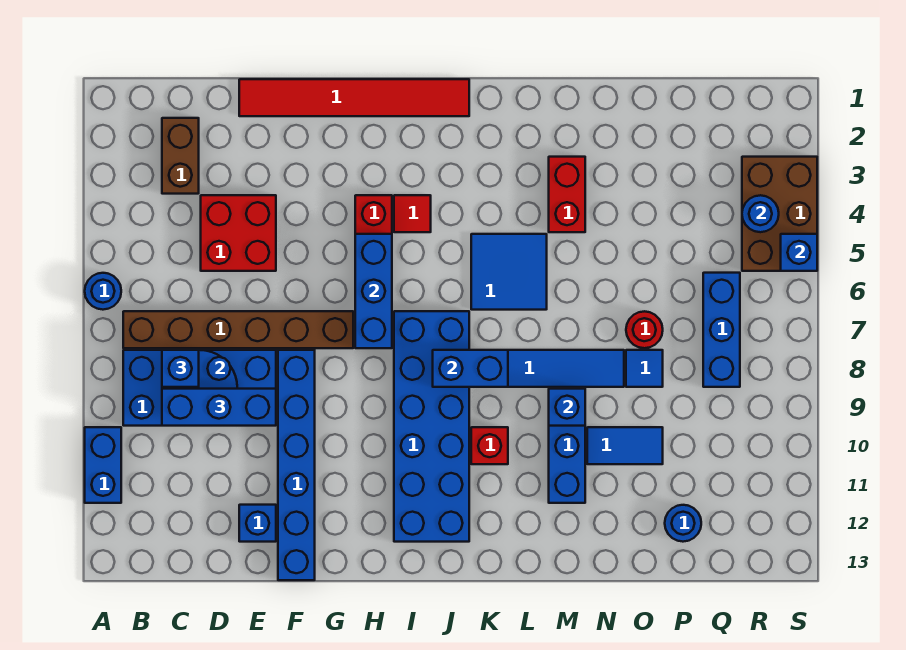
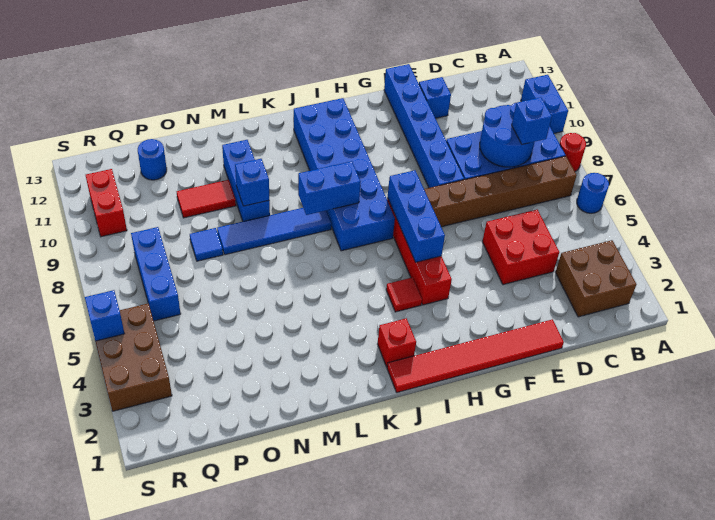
brown 1x2 brick [162,118,199,194] -> brown 2x2 brick [556,240,636,317]
blue 1x3 brick [162,389,276,426] -> none
blue 2x2 tile [471,234,547,310] -> none
red 1x1 brick [471,427,508,464] -> red 1x1 brick moved to [378,318,416,367]
red 1x2 brick [549,157,585,232] -> red 1x2 brick moved to [86,169,127,237]
blue 1x2 tile [587,427,663,464] -> red 1x2 tile [177,180,236,218]
red 1x1 round brick [626,311,663,348] -> red 1x1 round brick moved to [560,133,586,172]
blue 1x1 round brick [742,195,779,232] -> none

